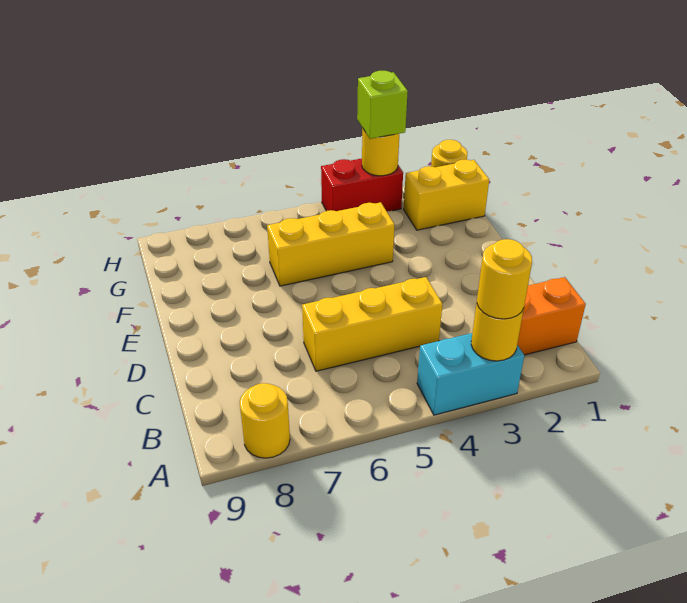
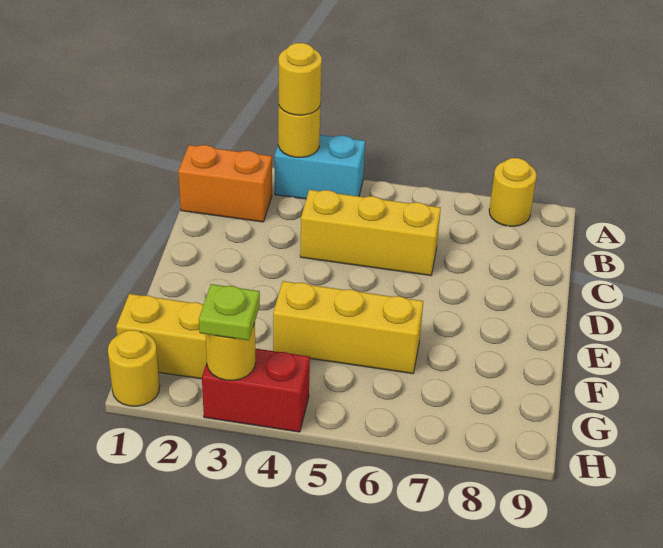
lime 1x1 brick [357,70,408,139] -> lime 1x1 plate [199,284,260,341]

